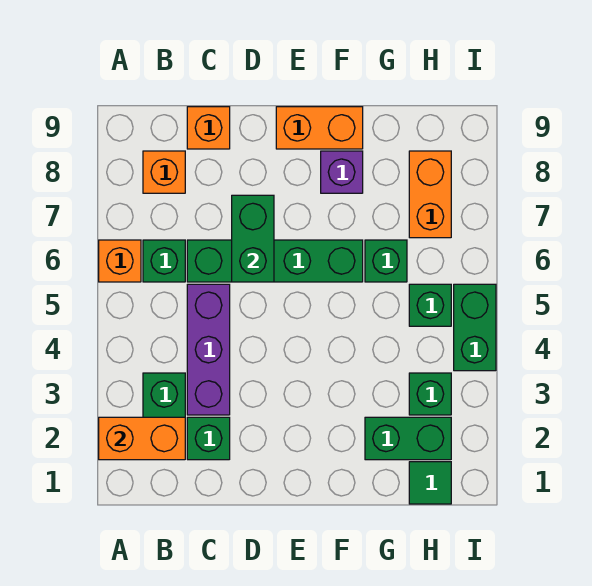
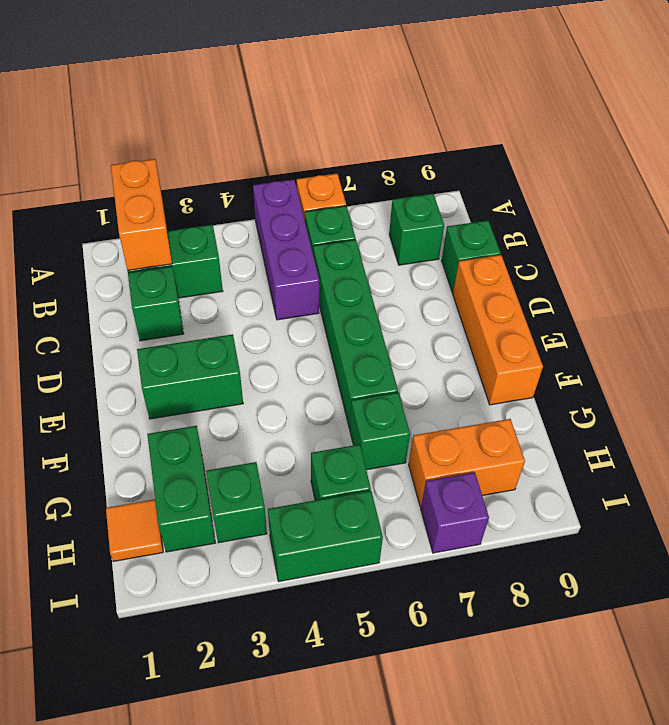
orange 1x1 brick [143,151,185,193] -> green 1x1 brick [389,194,444,265]
purple 1x3 brick [187,284,230,415] -> purple 1x3 brick turned to [253,179,319,320]
orange 1x1 brick [187,107,230,149] -> green 1x1 brick [442,220,501,293]
green 1x2 brick [232,195,274,282] -> green 1x2 brick moved to [137,334,243,419]
orange 1x2 brick [276,107,363,149] -> orange 1x3 brick [453,255,543,405]
purple 1x1 brick [321,151,363,193] -> purple 1x1 brick moved to [421,472,489,553]
green 1x1 tile [409,462,451,504] -> orange 1x1 tile [106,499,163,561]

